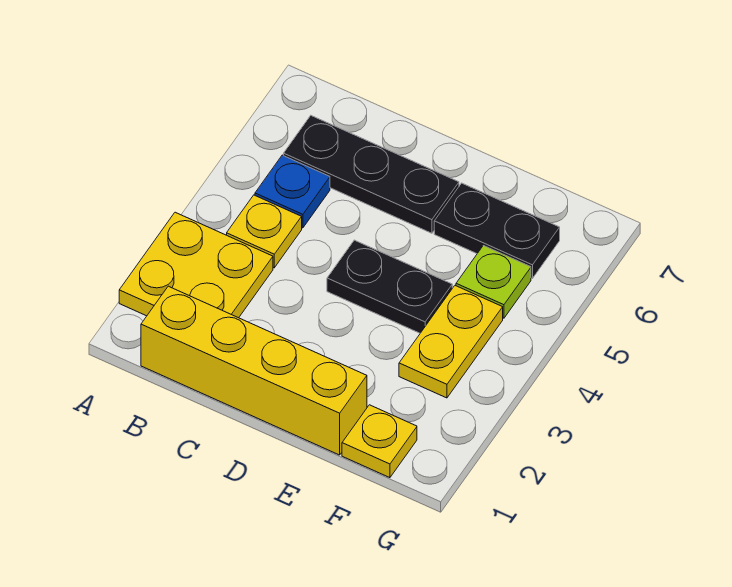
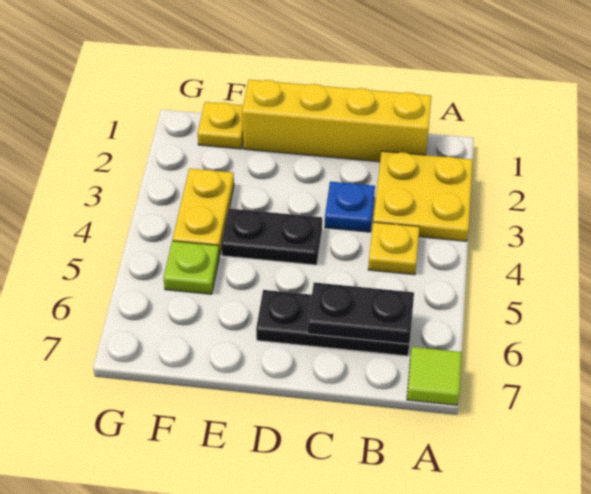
none -> lime 1x1 tile [407,347,462,405]
blue 1x1 plate [255,155,330,228] -> blue 1x1 plate moved to [325,182,375,232]
black 1x2 plate [434,183,560,279] -> black 1x2 plate moved to [308,282,414,344]

